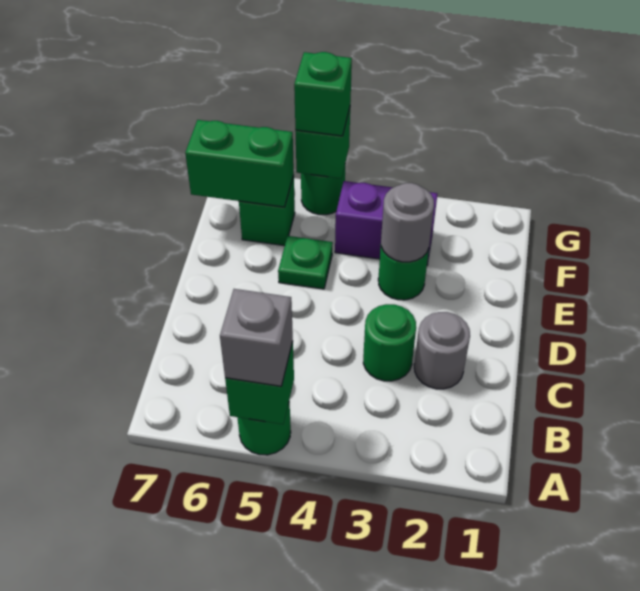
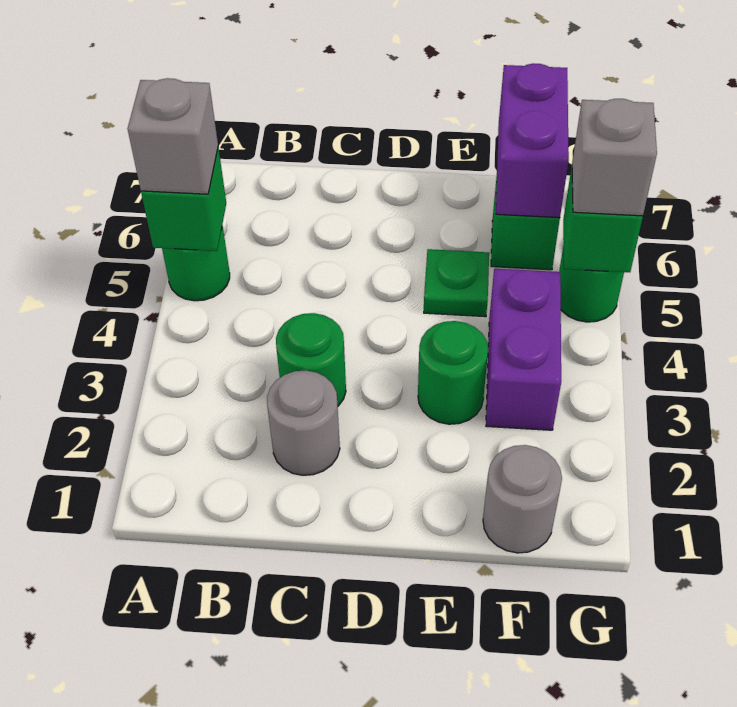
grey 1x1 round brick [381,183,434,262] -> grey 1x1 round brick moved to [483,445,562,553]
green 1x2 brick [185,120,294,207] -> purple 1x2 brick [496,63,569,218]
green 1x1 brick [294,52,352,136] -> grey 1x1 brick [572,99,657,216]

